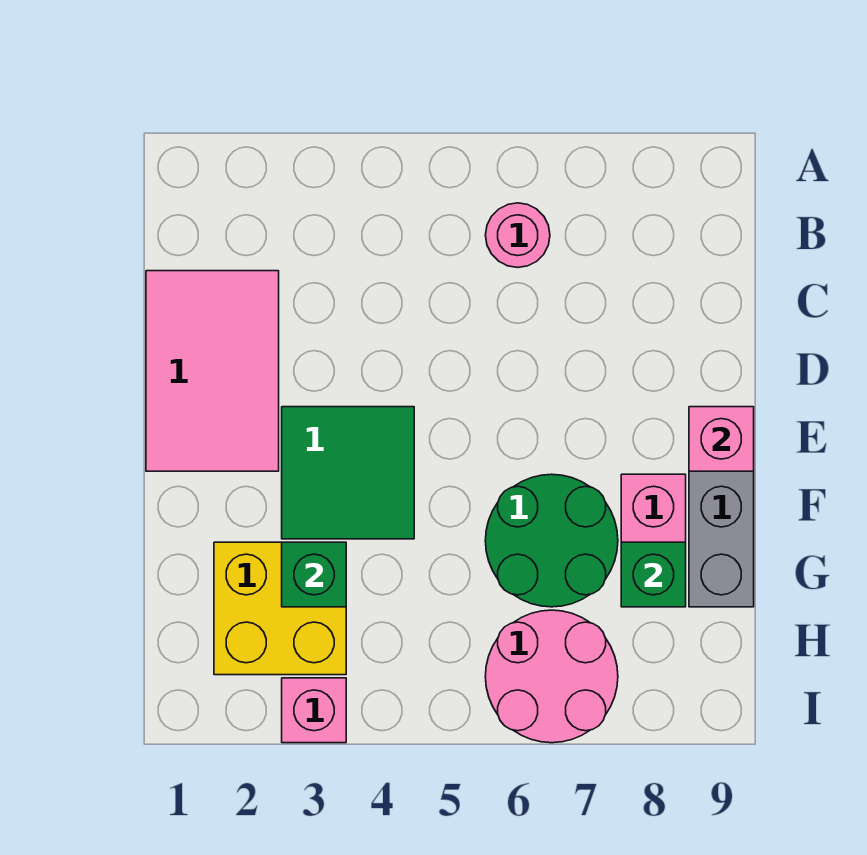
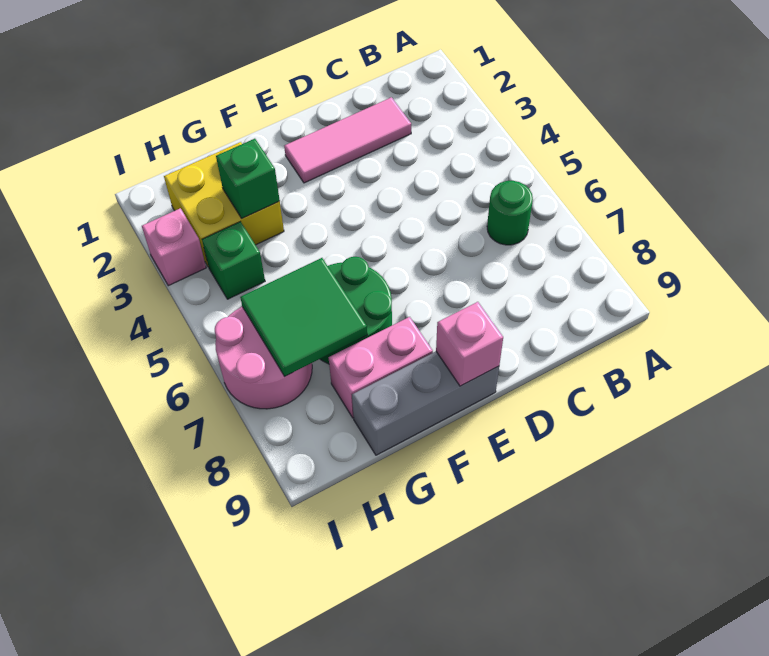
pink 1x1 round brick [485,203,550,268] -> green 1x1 round brick [487,181,533,245]
pink 2x3 tile [146,271,279,471] -> pink 1x3 tile [284,97,411,183]
green 2x2 tile [282,407,414,539] -> green 2x2 tile moved to [240,258,367,376]
green 1x1 brick [621,542,686,607] -> green 1x1 brick moved to [202,222,265,299]

